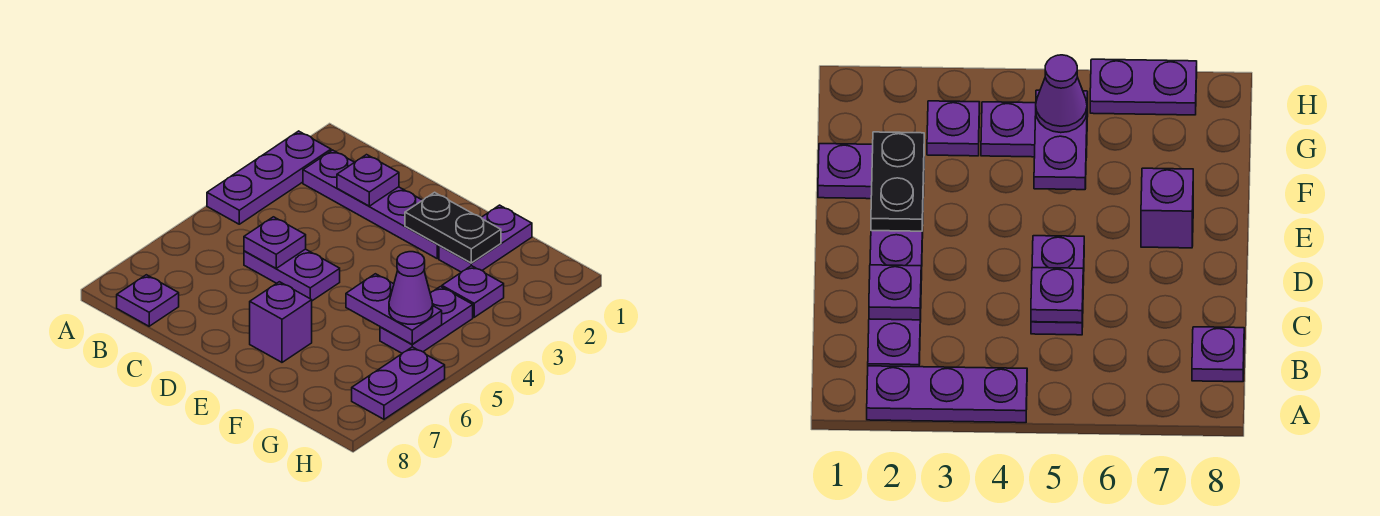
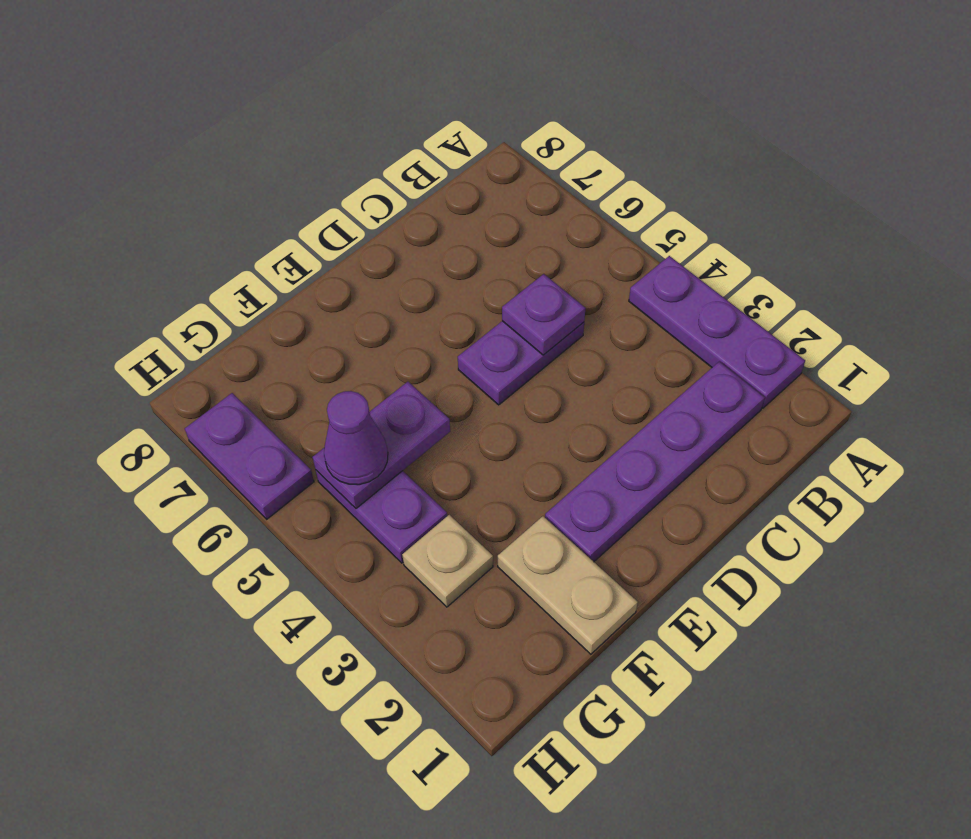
purple 1x1 plate [117,275,179,326] -> none
purple 1x1 plate [337,155,399,206] -> none
black 1x2 plate [405,192,501,263] -> none
purple 1x1 brick [250,282,312,362] -> none
purple 1x2 plate [439,205,532,272] -> tan 1x2 plate [498,516,638,654]
purple 1x1 plate [442,266,504,317] -> tan 1x1 plate [402,515,493,607]

